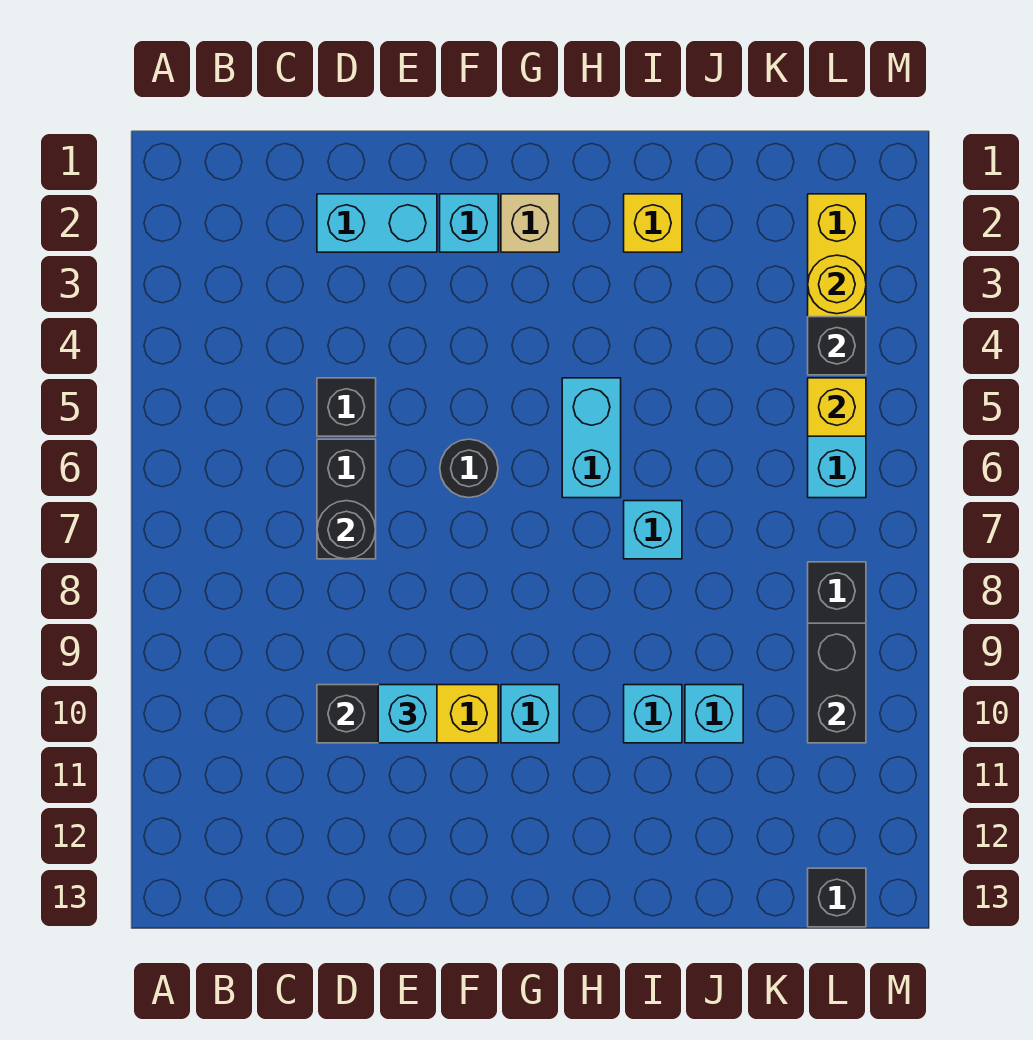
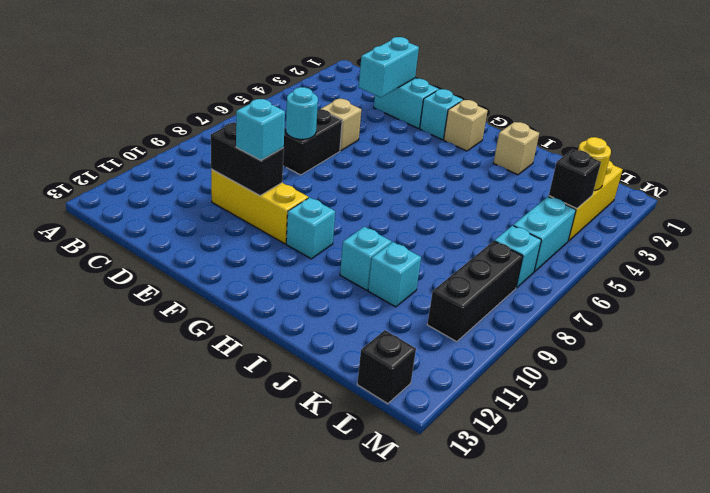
black 1x1 brick [317,378,376,436] -> tan 1x1 brick [320,99,361,151]
black 1x1 round brick [317,501,376,559] -> cyan 1x1 round brick [286,87,318,139]
black 1x1 round brick [440,439,498,498] -> none
cyan 1x2 brick [562,378,621,498] -> cyan 1x2 brick moved to [359,37,419,97]
yellow 1x1 brick [624,194,682,252] -> tan 1x1 brick [494,122,539,175]
cyan 1x1 brick [624,501,682,559] -> cyan 1x1 brick moved to [495,226,541,288]
yellow 1x1 brick [808,378,866,436] -> none
black 1x2 brick [808,623,866,743] -> none

